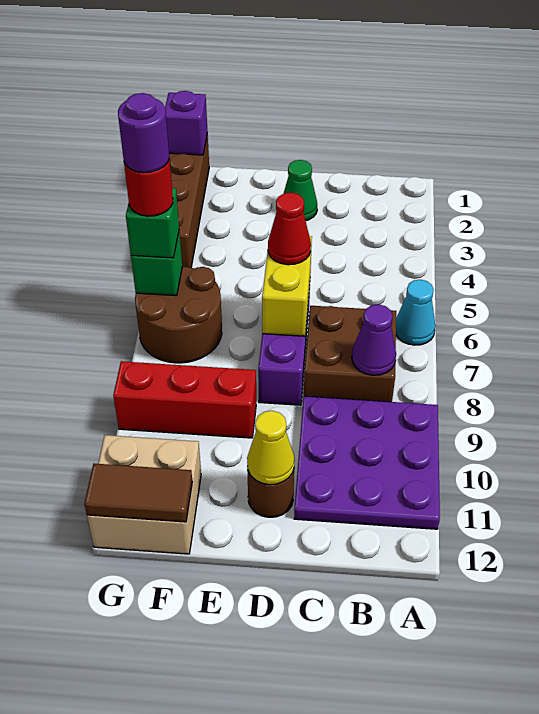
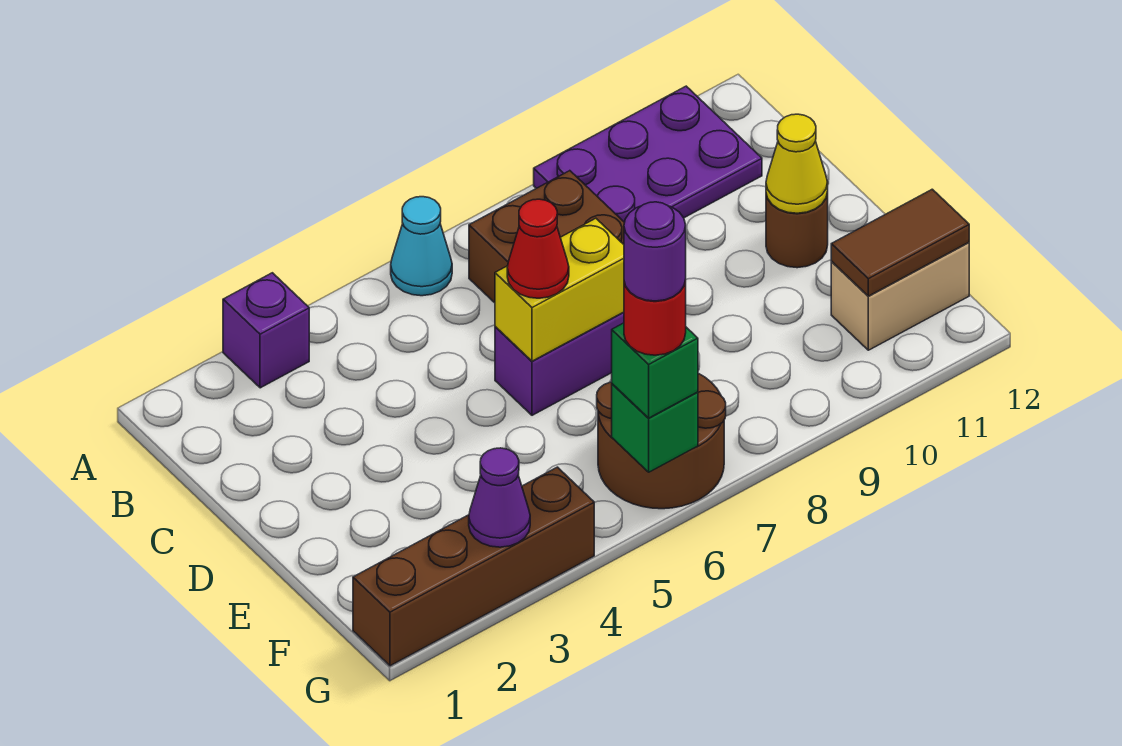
purple 3x3 plate [294,396,440,529] -> purple 2x3 plate [534,86,762,222]
purple 1x1 cone [352,304,396,375] -> purple 1x1 cone moved to [469,448,530,547]
green 1x1 cone [284,160,317,221] -> none
red 1x3 brick [113,361,256,438] -> none
tan 2x2 brick [87,435,201,554] -> tan 1x2 brick [831,242,969,350]
brown 1x2 tile [84,464,192,522] -> brown 1x2 tile turned to [831,189,969,296]
purple 1x1 brick [165,91,208,155] -> purple 1x1 brick moved to [223,273,309,388]

